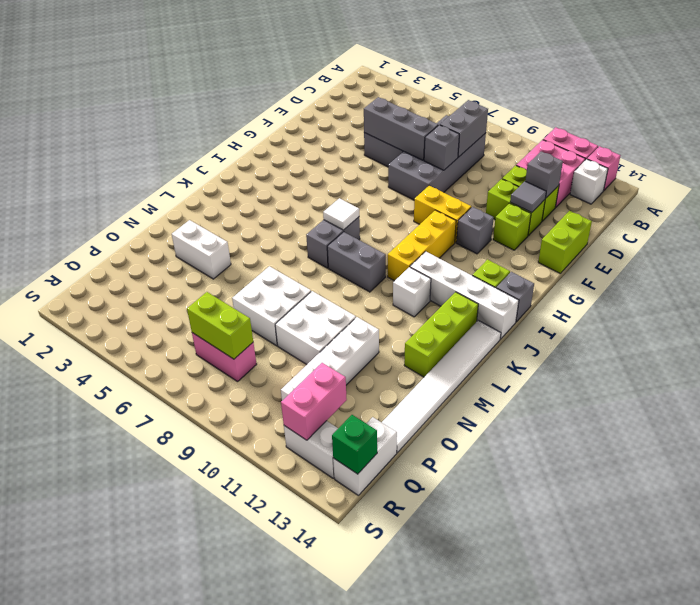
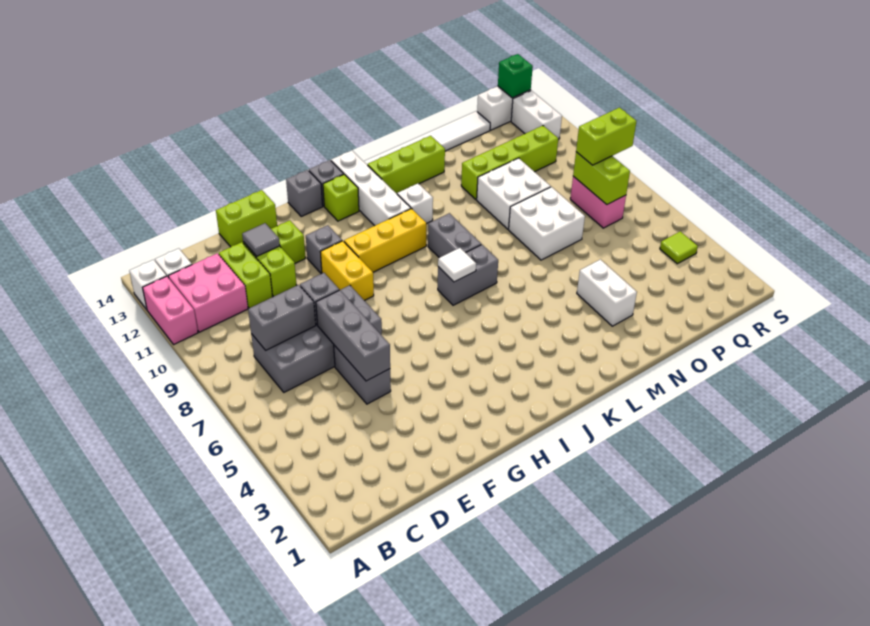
pink 1x1 brick [587,146,620,191] -> white 1x1 brick [129,260,166,310]
grey 1x1 brick [525,151,563,198] -> grey 1x1 brick moved to [286,170,323,216]
white 1x4 brick [281,317,379,401] -> lime 1x4 brick [461,126,558,200]
none -> lime 1x2 brick [576,108,637,165]
pink 1x2 brick [281,363,347,440] -> none
none -> lime 1x1 tile [660,232,698,264]

